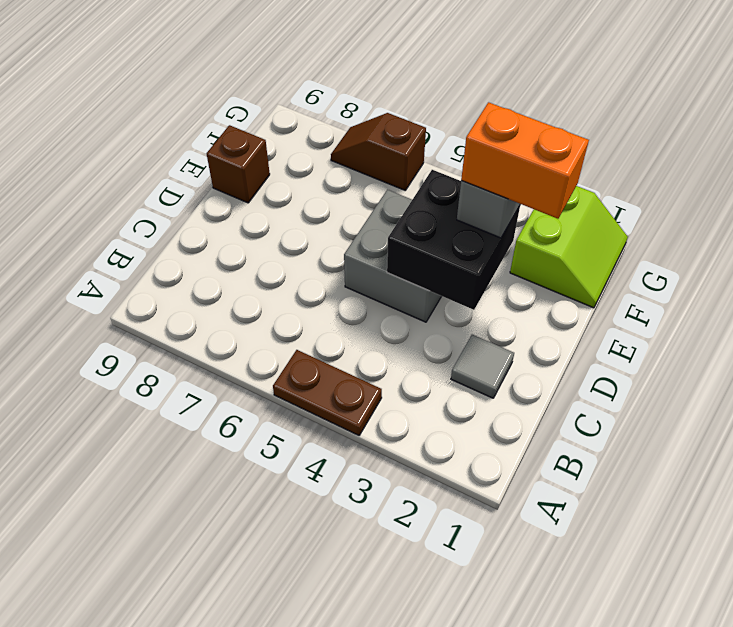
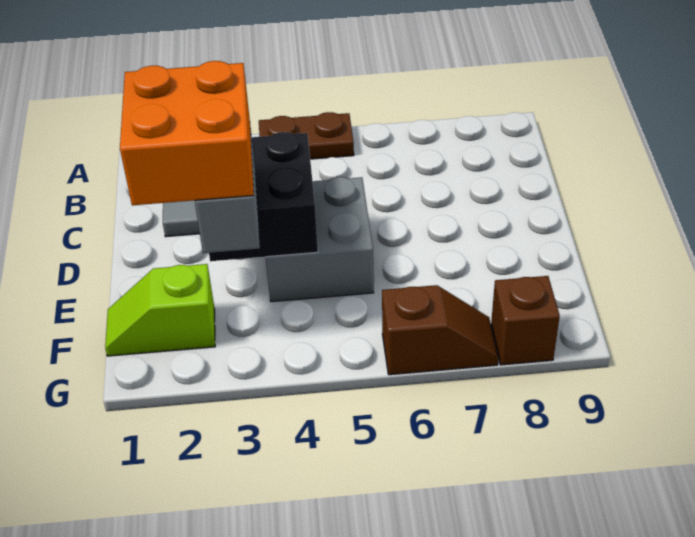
orange 1x2 brick [461,102,589,219] -> orange 2x2 brick [120,61,254,205]
brown 1x1 brick [207,125,270,203] -> brown 1x1 brick moved to [491,276,560,365]
lime 2x2 slope [510,186,628,308] -> lime 1x2 slope [105,264,215,356]

